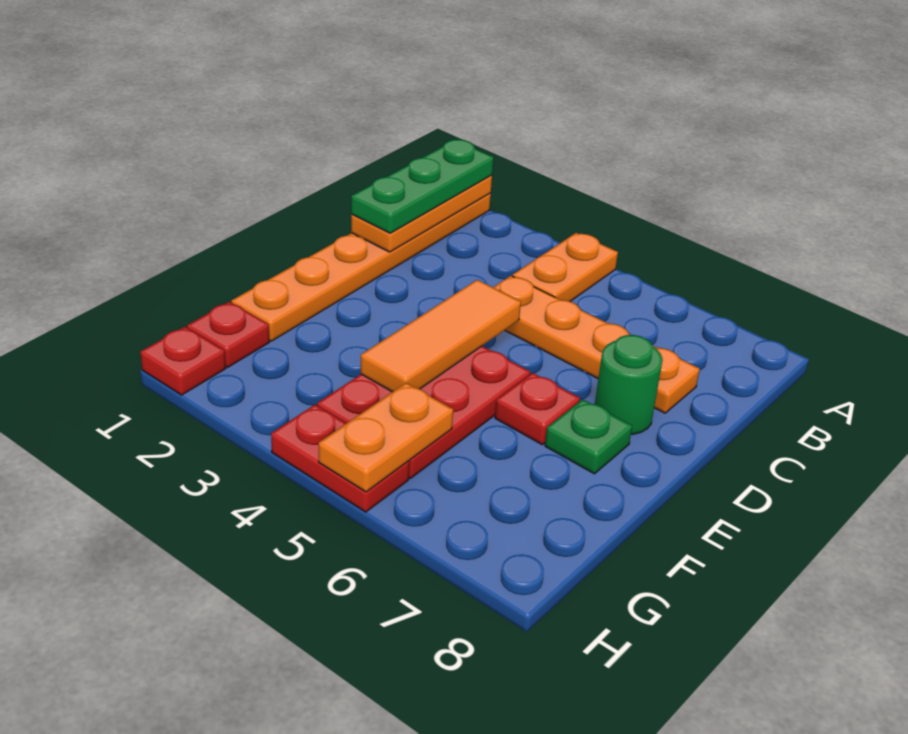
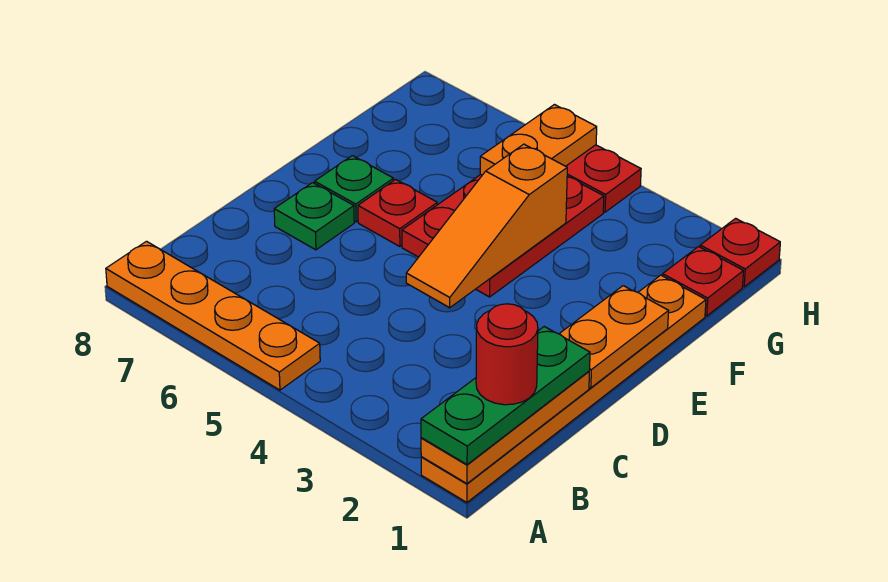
orange 1x2 plate [512,233,618,301] -> orange 1x2 plate moved to [560,286,669,388]
none -> red 1x1 round brick [476,304,538,405]
orange 1x4 plate [493,276,700,413] -> orange 1x4 plate moved to [106,241,320,390]
orange 1x3 tile [361,280,521,392] -> orange 1x3 slope [406,144,567,308]
green 1x1 round brick [595,335,663,434] -> green 1x1 plate [274,183,354,250]

